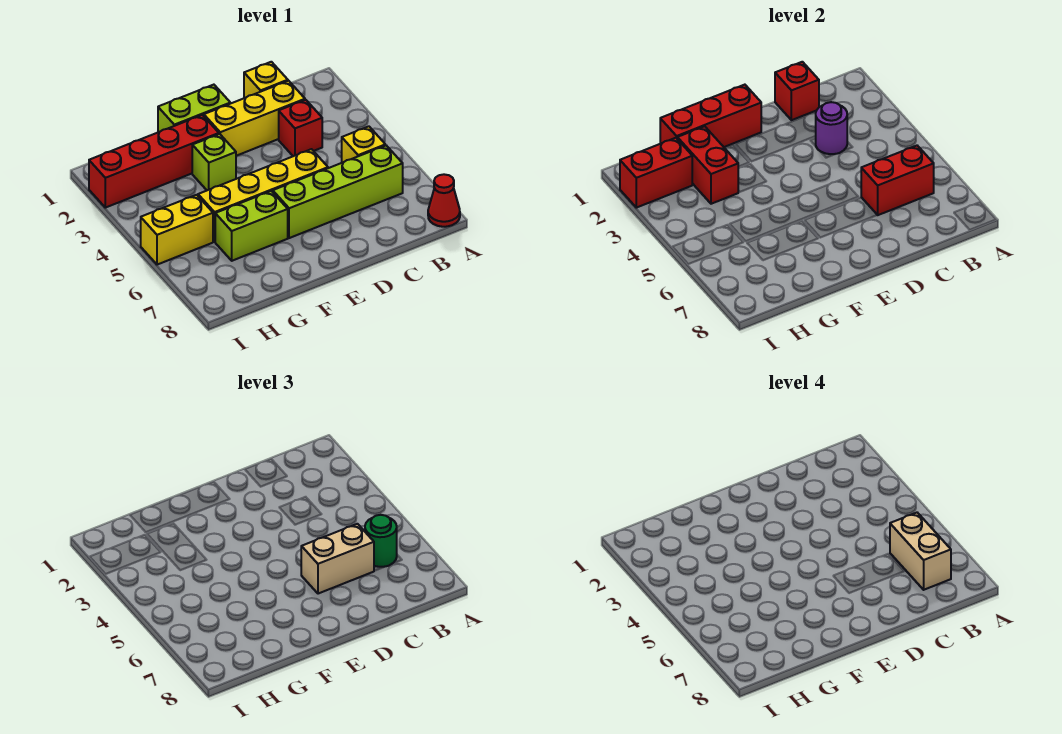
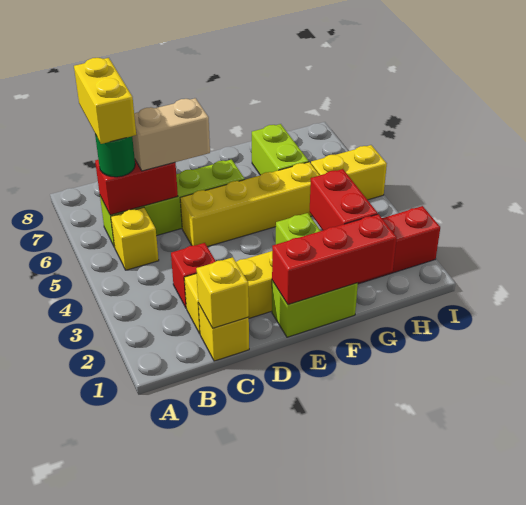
red 1x1 cone [428,174,460,227] -> none
tan 1x2 brick [890,513,951,590] -> yellow 1x2 brick [74,58,136,144]
red 1x1 brick [775,62,819,120] -> yellow 1x1 brick [196,257,249,328]
purple 1x1 round brick [816,102,847,154] -> none
lime 1x2 brick [215,191,288,261] -> lime 1x2 brick turned to [252,124,309,175]
red 1x2 brick [620,138,692,208] -> none

